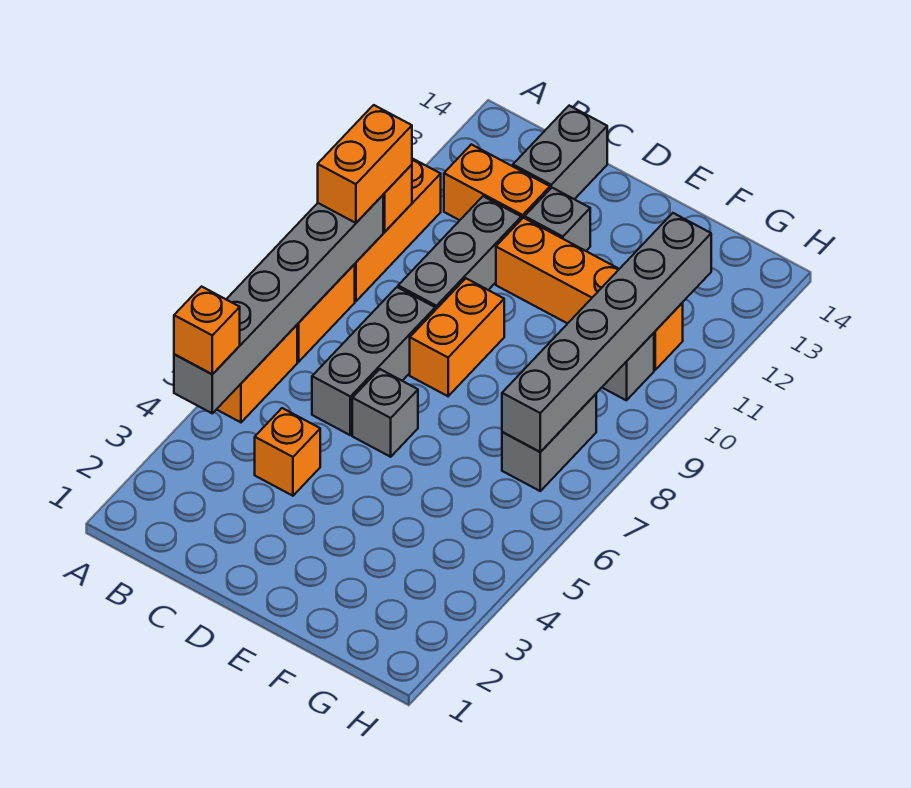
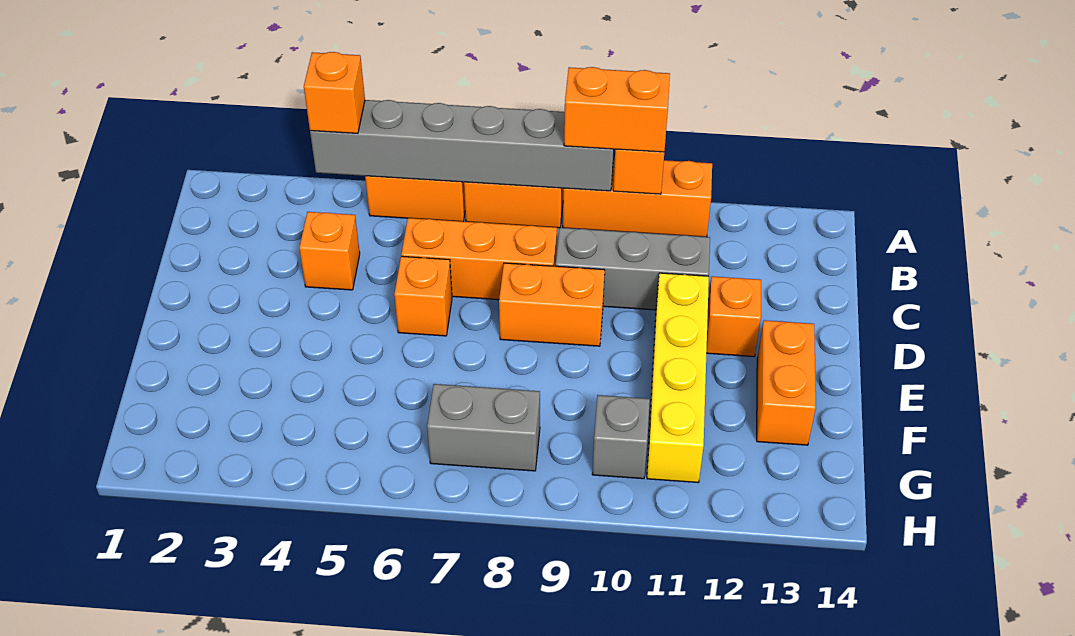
orange 1x2 brick [444,144,550,220] -> orange 1x2 brick moved to [757,320,816,445]
grey 1x3 brick [312,287,435,435] -> orange 1x3 brick [401,218,557,300]
grey 1x2 brick [513,106,607,199] -> none
grey 1x1 brick [352,369,418,457] -> orange 1x1 brick [394,256,452,336]
orange 1x4 brick [496,218,683,370] -> yellow 1x4 brick [647,273,709,483]
grey 1x1 brick [525,188,590,251] -> orange 1x1 brick [706,276,761,357]
grey 1x6 brick [502,213,711,452] -> none

